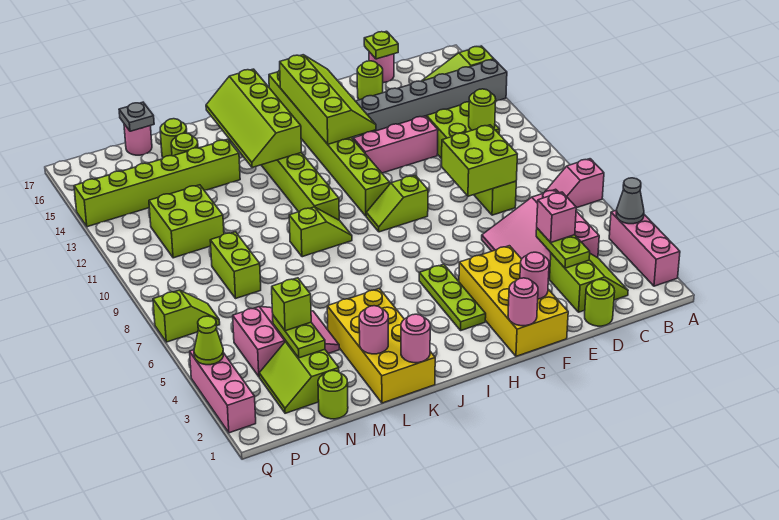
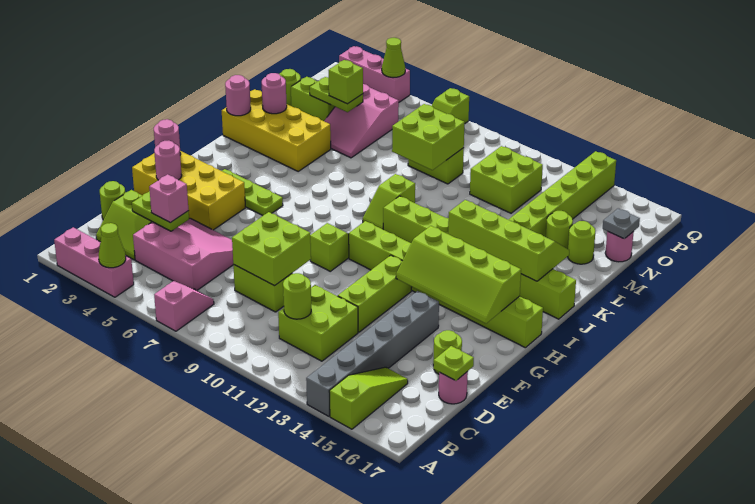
grey 1x1 cone [616,178,644,224] -> lime 1x1 cone [99,223,126,268]
pink 1x3 brick [353,116,438,173] -> lime 1x3 brick [338,255,412,332]
none -> lime 2x2 brick [392,104,465,170]

